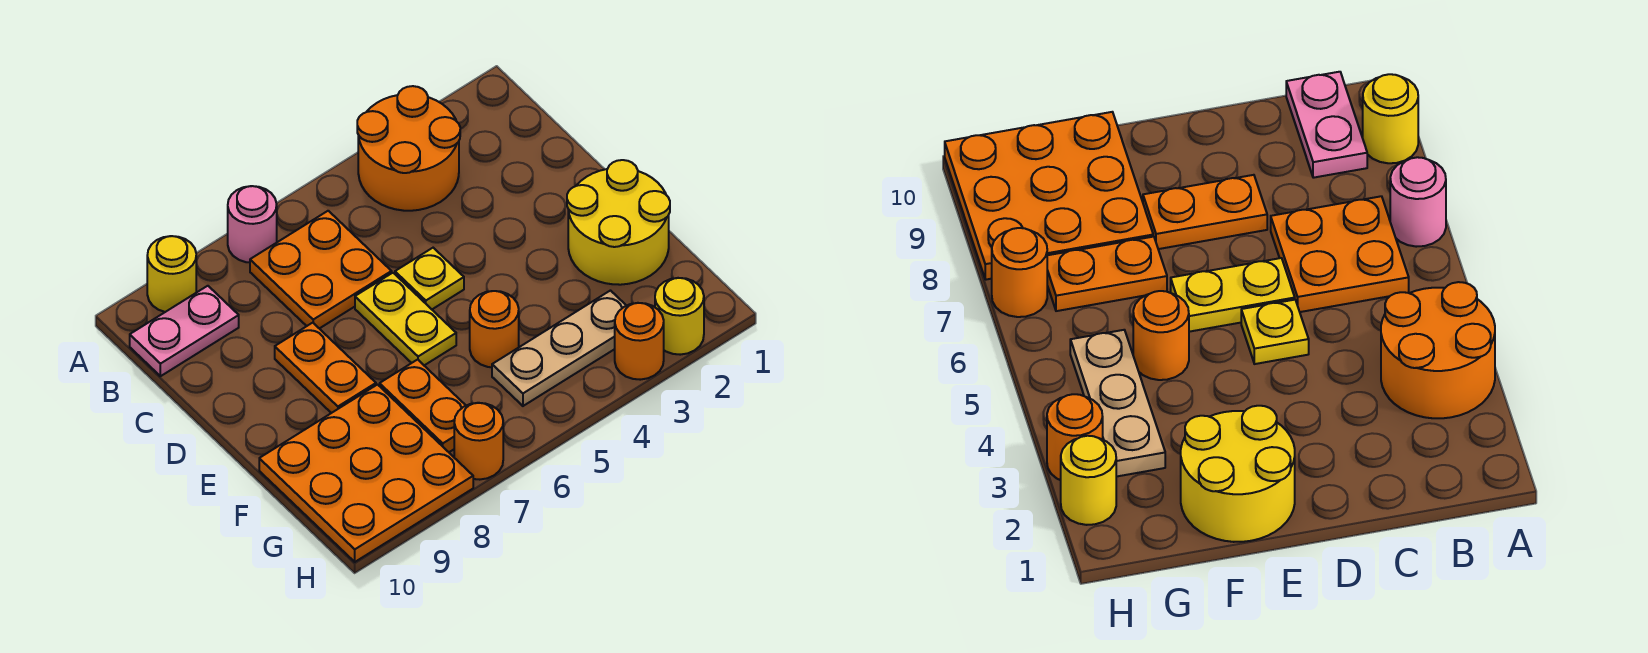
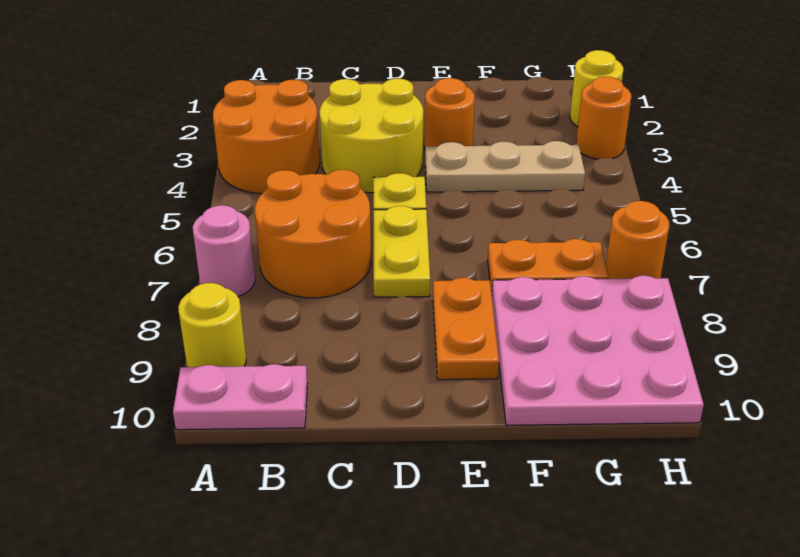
orange 2x2 plate [250,211,392,329] -> orange 2x2 round brick [255,170,371,298]
pink 1x2 plate [130,286,239,376] -> pink 1x2 plate turned to [173,364,308,430]
yellow 1x2 plate [355,273,456,365] -> yellow 1x2 plate turned to [374,206,430,297]
orange 1x2 plate [275,323,376,413] -> orange 1x2 plate turned to [433,278,499,380]
yellow 2x2 round brick [567,160,670,285] -> yellow 2x2 round brick moved to [320,79,423,193]
orange 1x1 round brick [470,291,519,367] -> orange 1x1 round brick moved to [424,78,475,148]
orange 3x3 plate [259,385,473,562] -> pink 3x3 plate [492,276,704,425]
tan 1x3 plate [492,291,626,406] -> tan 1x3 plate turned to [425,141,585,192]

